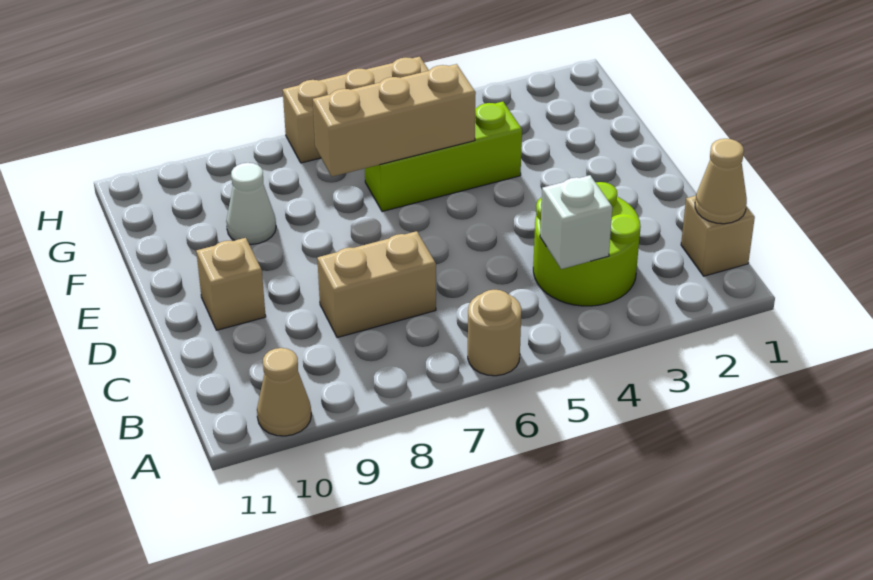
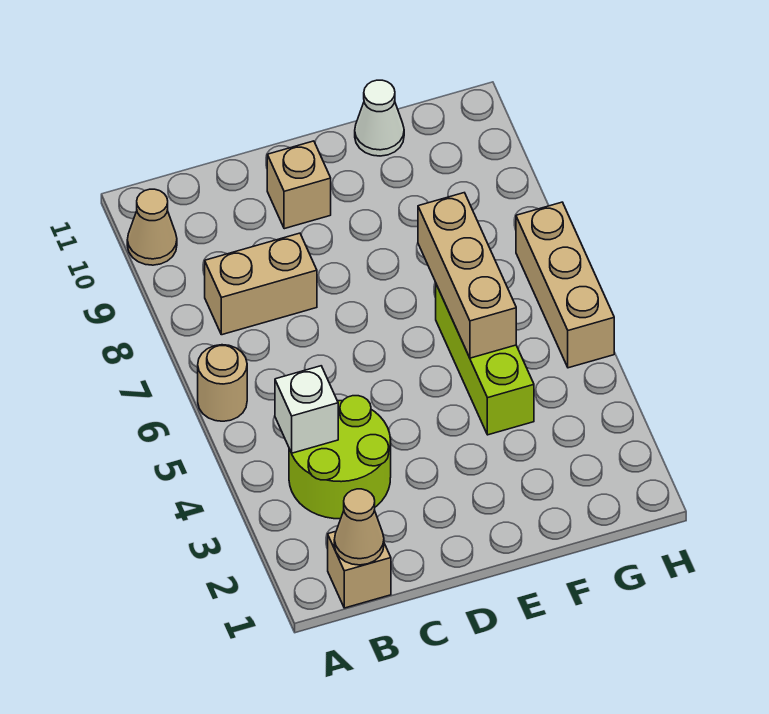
tan 1x2 brick [317,231,436,338] -> tan 1x2 brick turned to [205,233,317,335]
white 1x1 cone [226,163,276,245] -> white 1x1 cone moved to [355,80,404,156]

